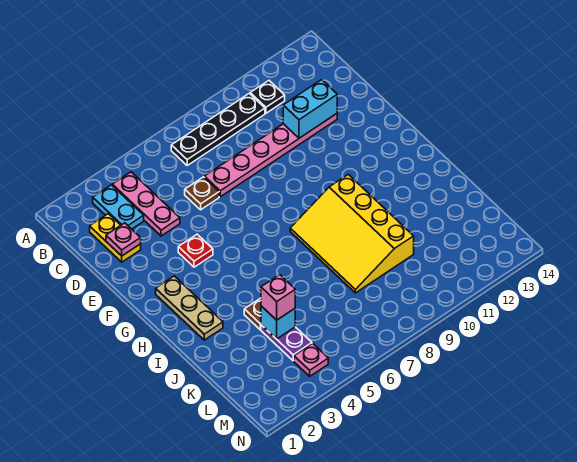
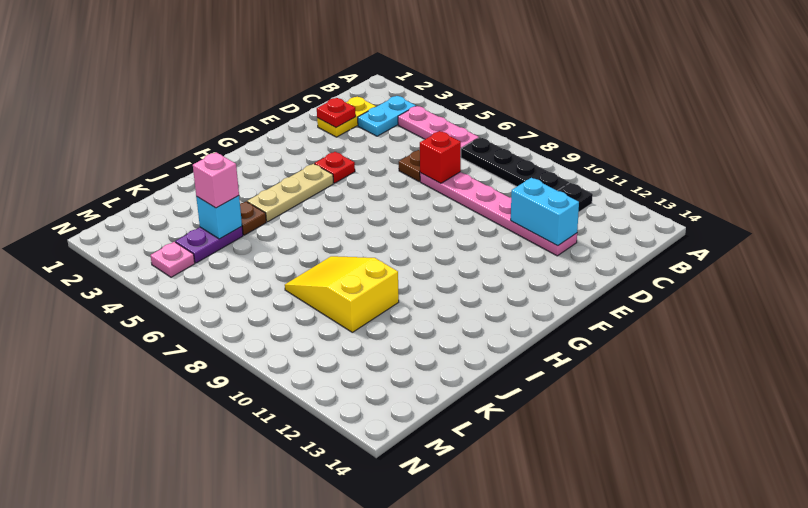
pink 1x3 plate [112,172,180,236] -> pink 1x3 plate turned to [398,106,479,148]
pink 1x1 plate [106,223,141,256] -> red 1x1 plate [317,98,356,128]
none -> red 1x1 brick [420,131,461,183]
tan 1x3 plate [156,276,223,340] -> tan 1x3 plate moved to [247,164,334,222]
yellow 3x4 slope [290,174,414,293] -> yellow 2x3 slope [285,256,399,332]

